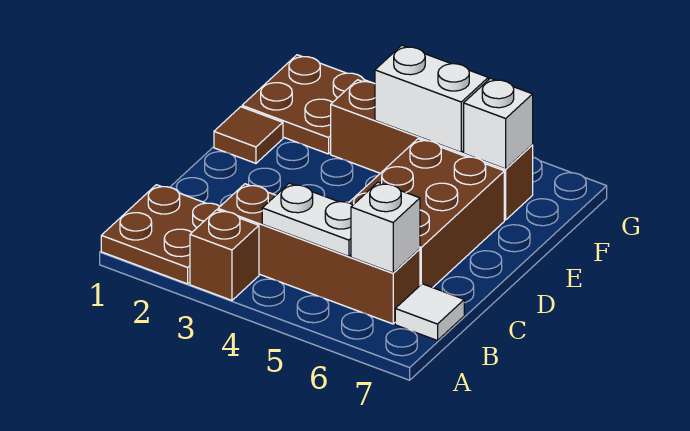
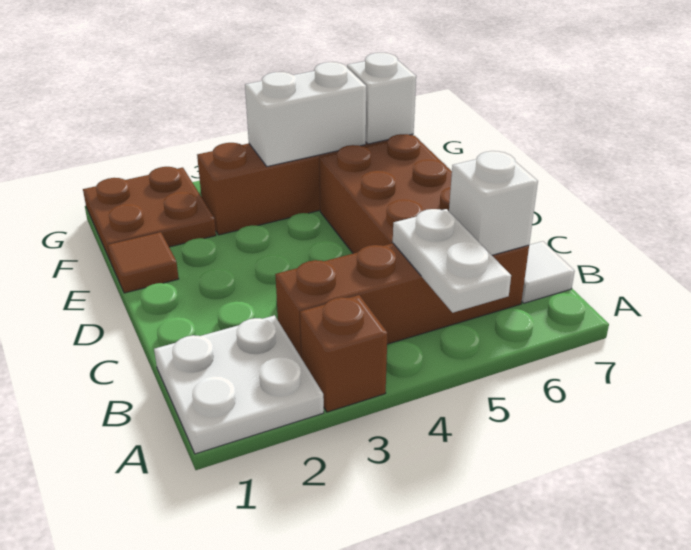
brown 2x2 plate [101,185,220,284] -> white 2x2 plate [154,315,324,454]
white 1x2 plate [262,183,353,256] -> white 1x2 plate turned to [393,209,511,313]

